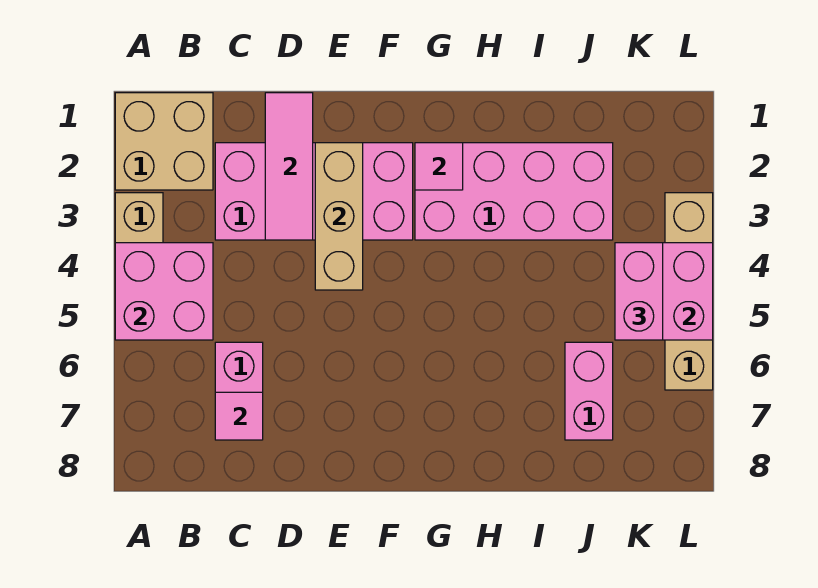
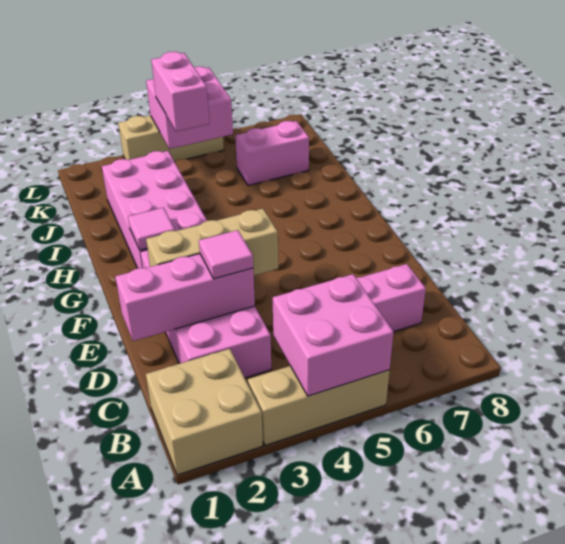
pink 1x1 tile [215,392,263,440] -> pink 1x1 tile moved to [199,230,253,279]
pink 1x3 tile [265,93,313,240] -> pink 1x3 brick [115,254,255,341]
pink 1x2 brick [615,243,663,340] -> pink 1x2 brick turned to [151,52,209,131]
tan 1x4 brick [665,193,713,390] -> tan 1x3 brick [118,116,224,162]

